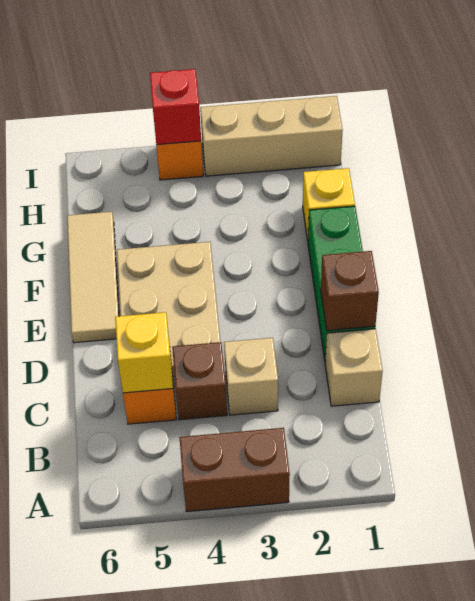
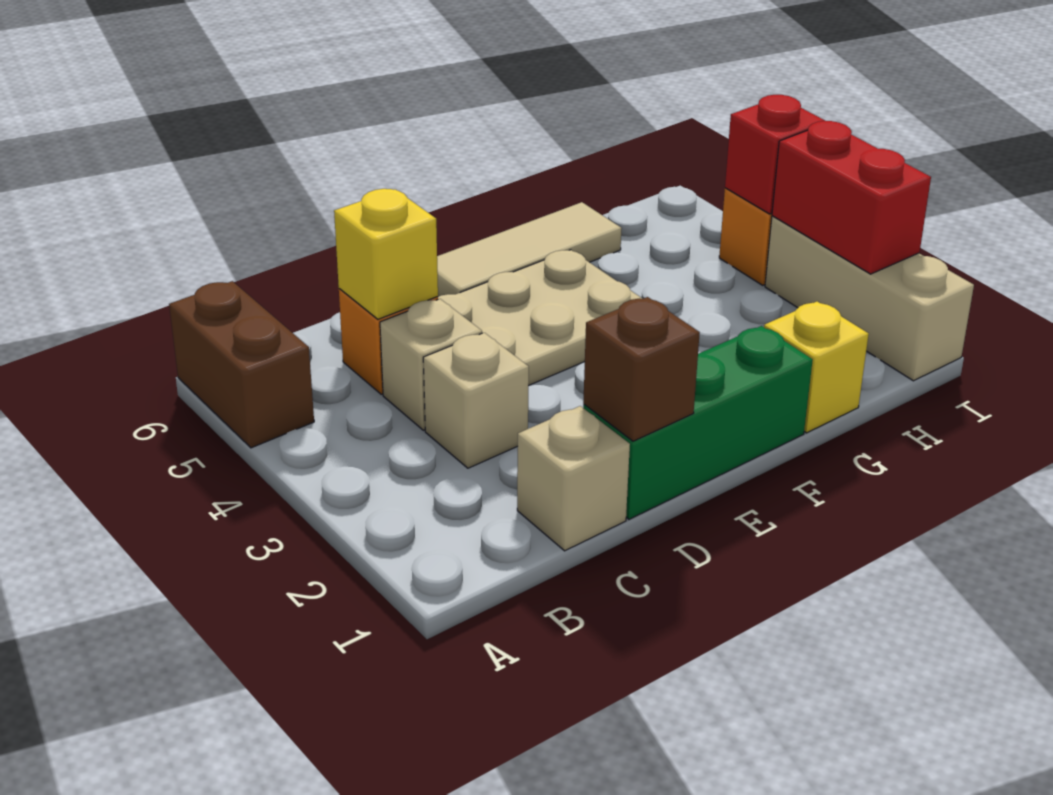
brown 1x2 brick [179,428,290,512] -> brown 1x2 brick moved to [169,281,314,448]
brown 1x1 brick [172,342,227,420] -> tan 1x1 brick [380,299,482,430]
none -> red 1x2 brick [772,121,931,274]

